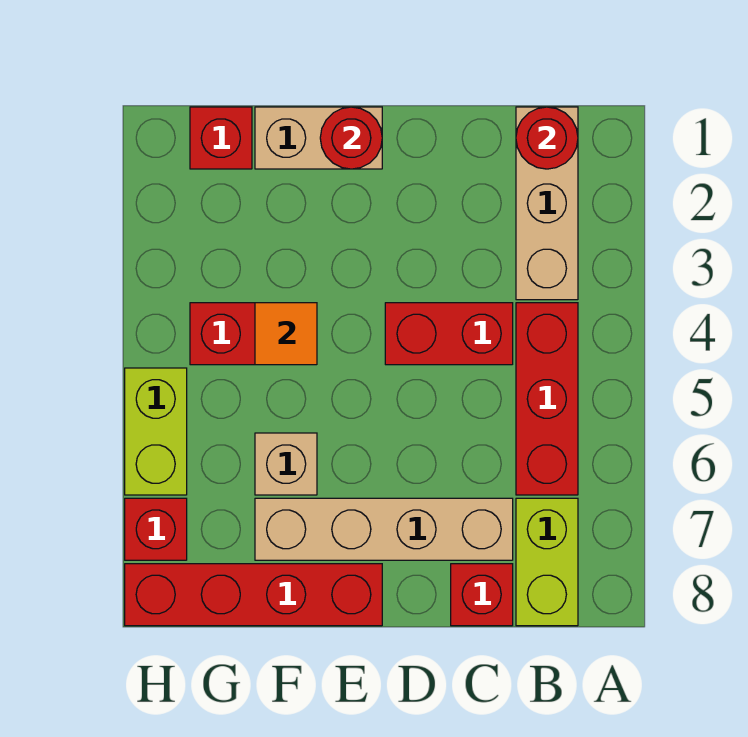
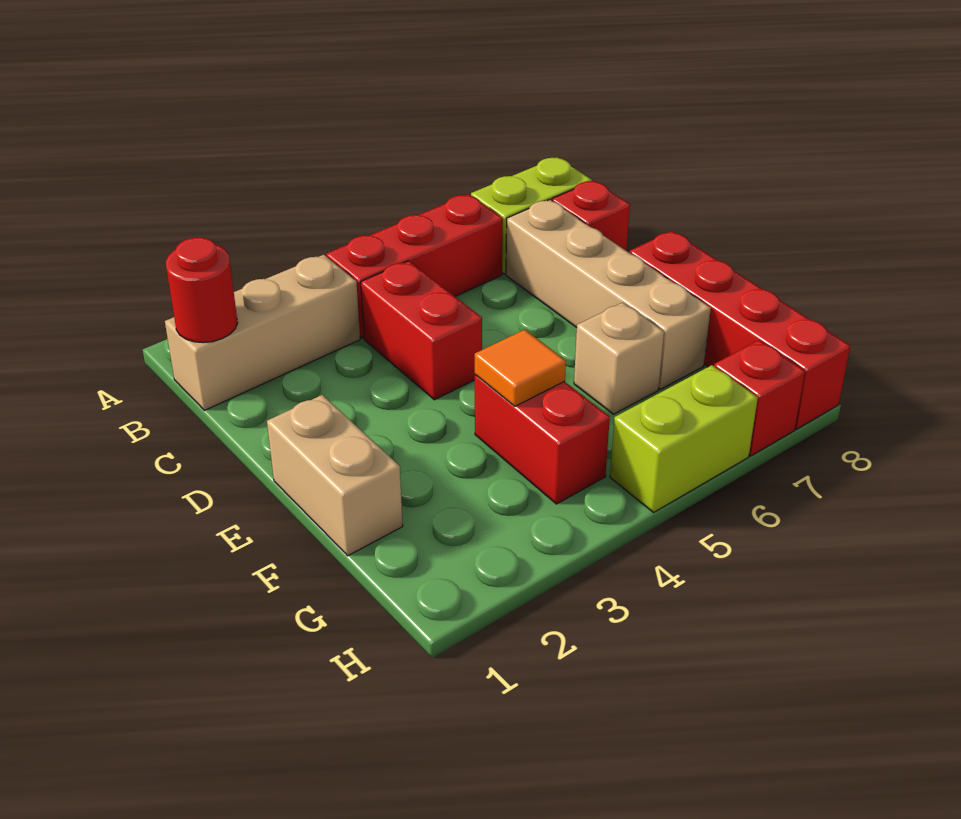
red 1x1 round brick [320,107,382,169] -> none
red 1x1 brick [190,107,252,169] -> none

